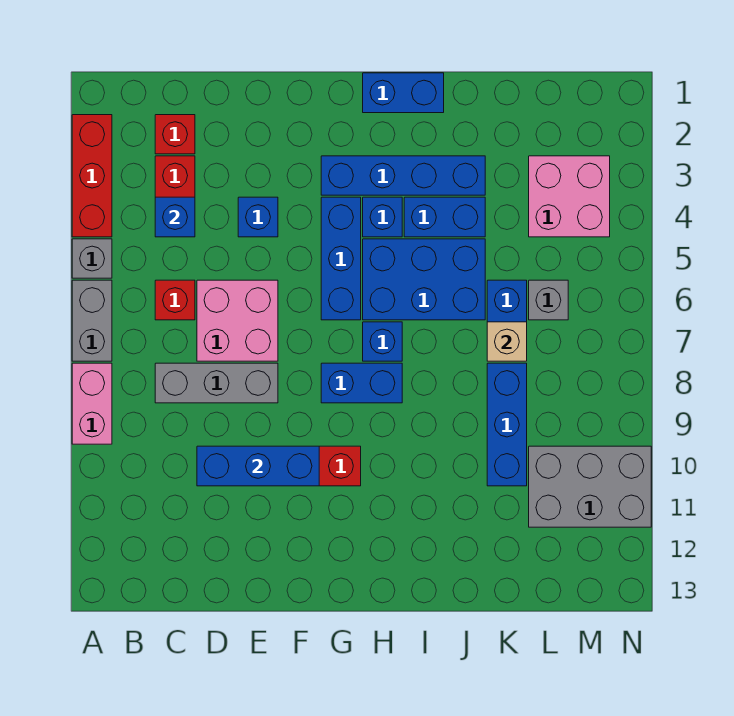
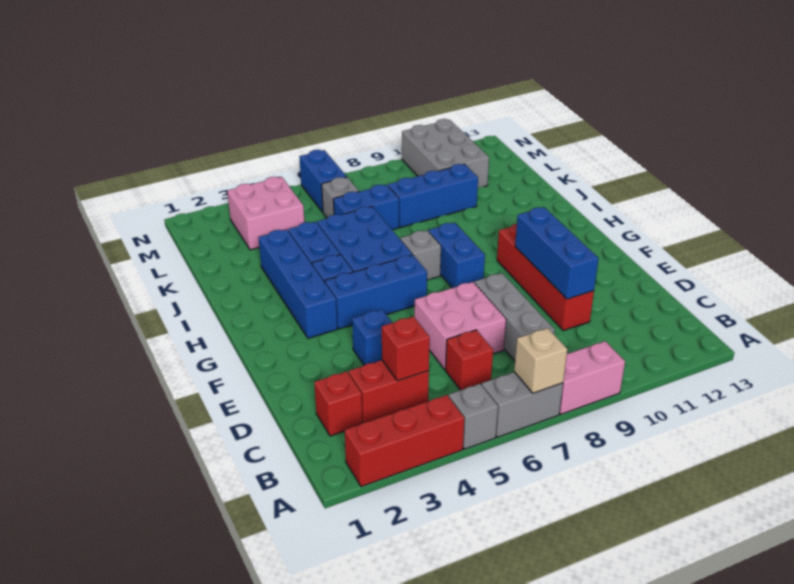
blue 1x1 brick [155,197,195,237] -> red 1x1 brick [382,316,430,381]
blue 1x2 brick [363,73,444,113] -> blue 1x2 brick moved to [299,150,347,212]
blue 1x1 brick [363,322,402,361] -> grey 1x1 brick [400,230,441,280]
tan 1x1 brick [487,322,527,361] -> tan 1x1 brick moved to [514,328,567,393]

